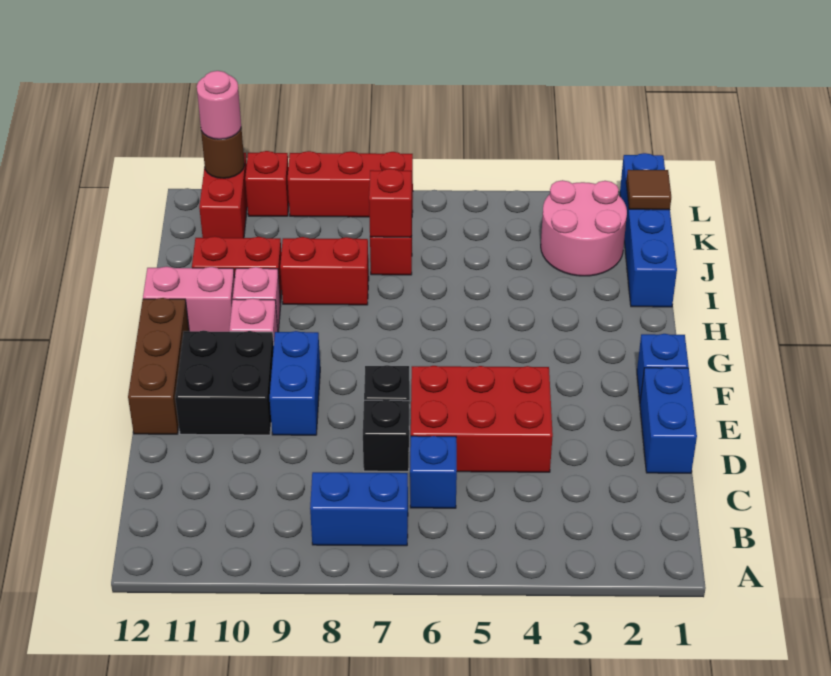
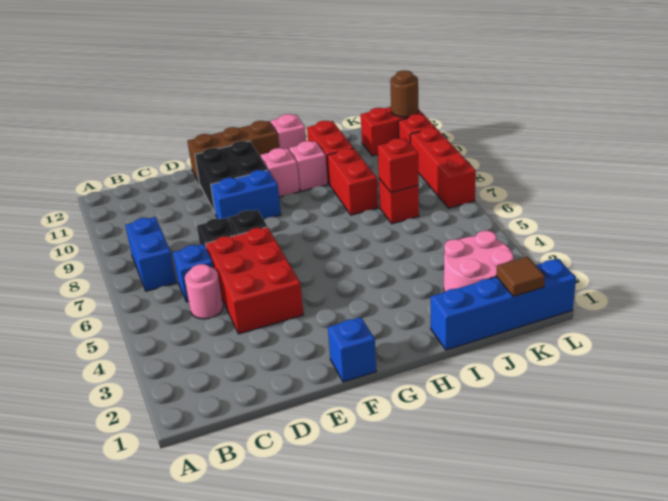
blue 1x2 brick [640,367,697,473] -> none
pink 1x2 brick [143,267,235,332] -> pink 1x1 brick [270,114,306,149]
pink 1x1 round brick [197,71,241,139] -> pink 1x1 round brick moved to [185,264,223,319]

